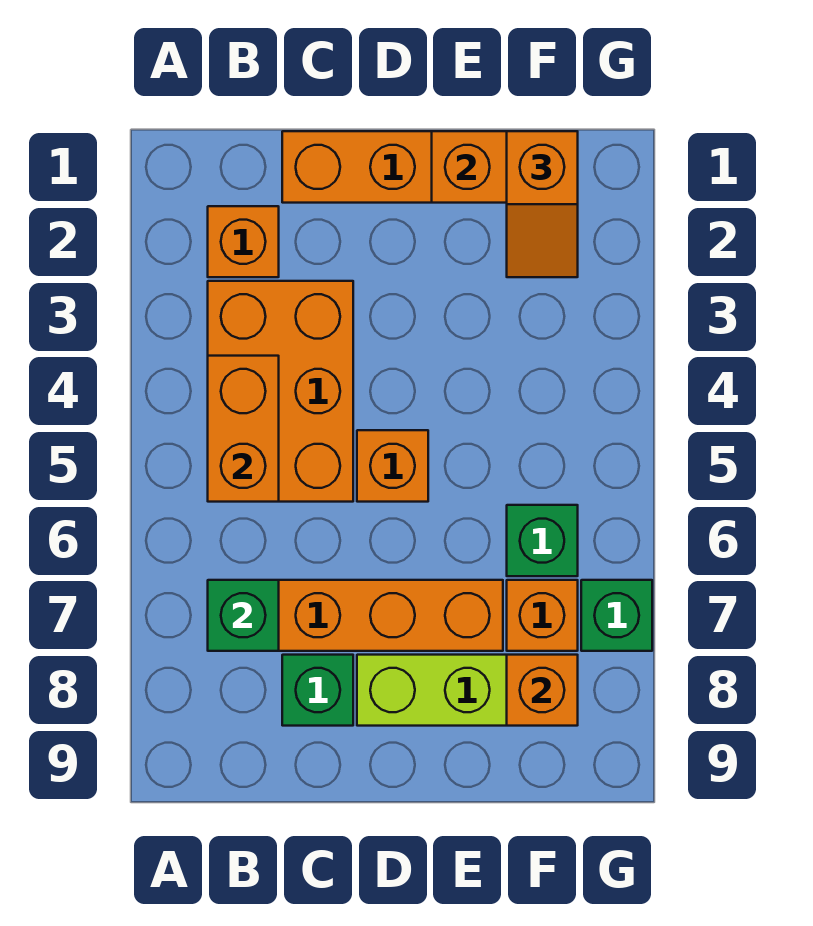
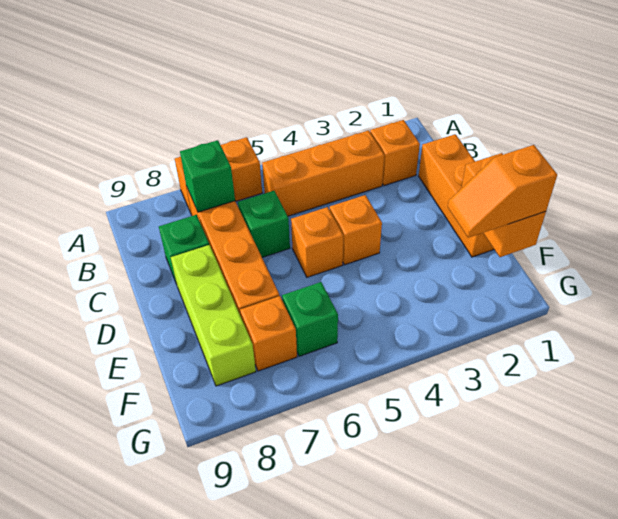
orange 2x3 brick [208,281,353,502] -> orange 1x3 brick [262,130,384,216]
orange 1x2 brick [208,356,279,502] -> orange 1x2 brick moved to [175,137,262,215]
orange 1x1 brick [507,655,578,726] -> orange 1x1 brick moved to [330,195,382,265]
green 1x1 brick [581,580,652,651] -> green 1x1 brick moved to [238,191,290,257]

